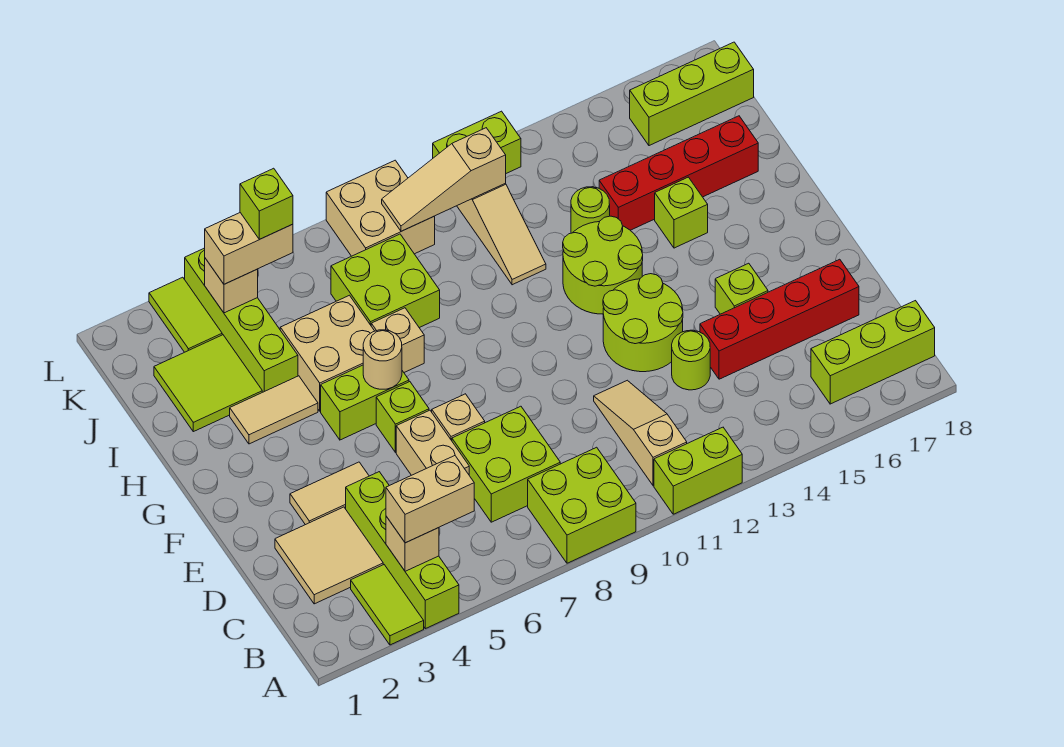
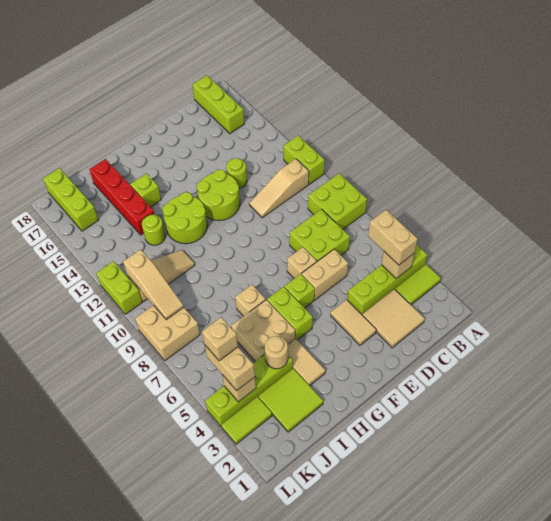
red 1x4 brick [700,259,859,379] -> none
lime 1x1 brick [715,263,768,314] -> none
tan 1x1 round brick [363,330,402,389] -> tan 1x1 round brick moved to [265,336,288,369]
lime 2x2 brick [331,234,440,328] -> none
lime 1x1 brick [240,168,293,239] -> tan 1x1 brick [202,317,238,361]

